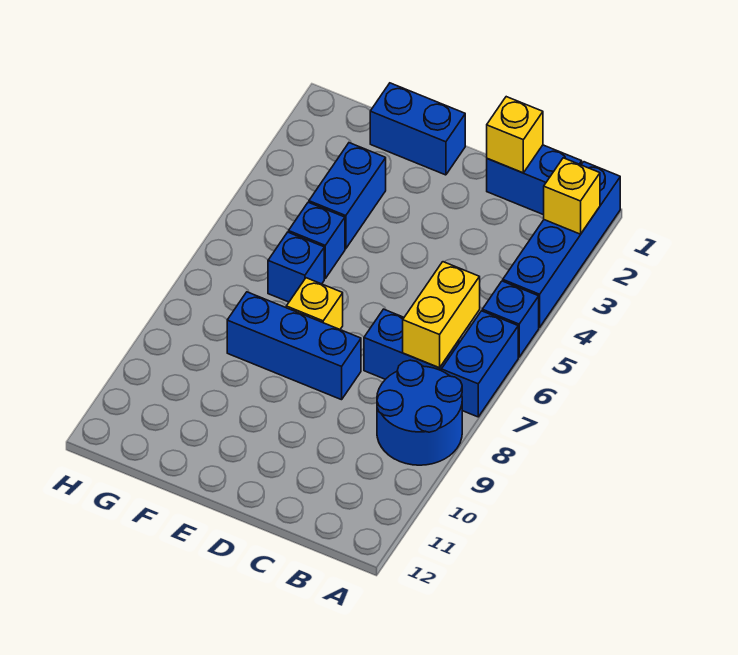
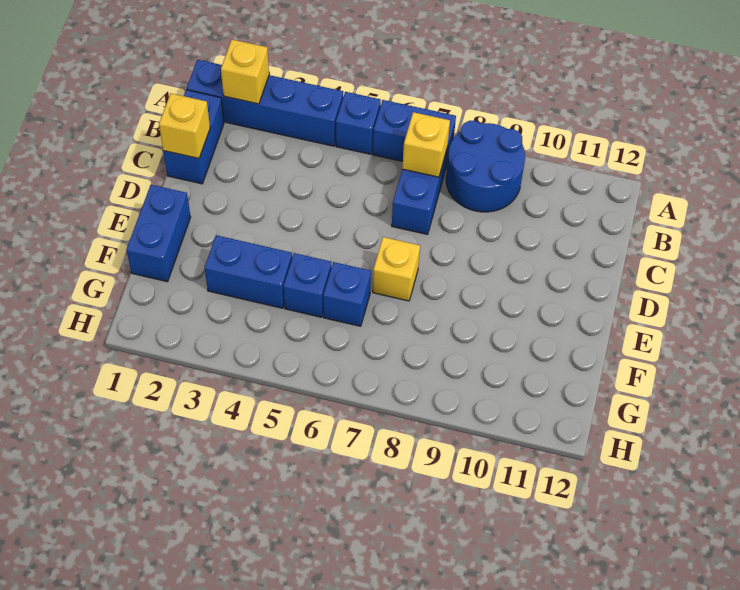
yellow 1x2 brick [403,262,480,368] -> yellow 1x1 brick [402,112,450,177]
blue 1x3 brick [227,292,361,400] -> none

